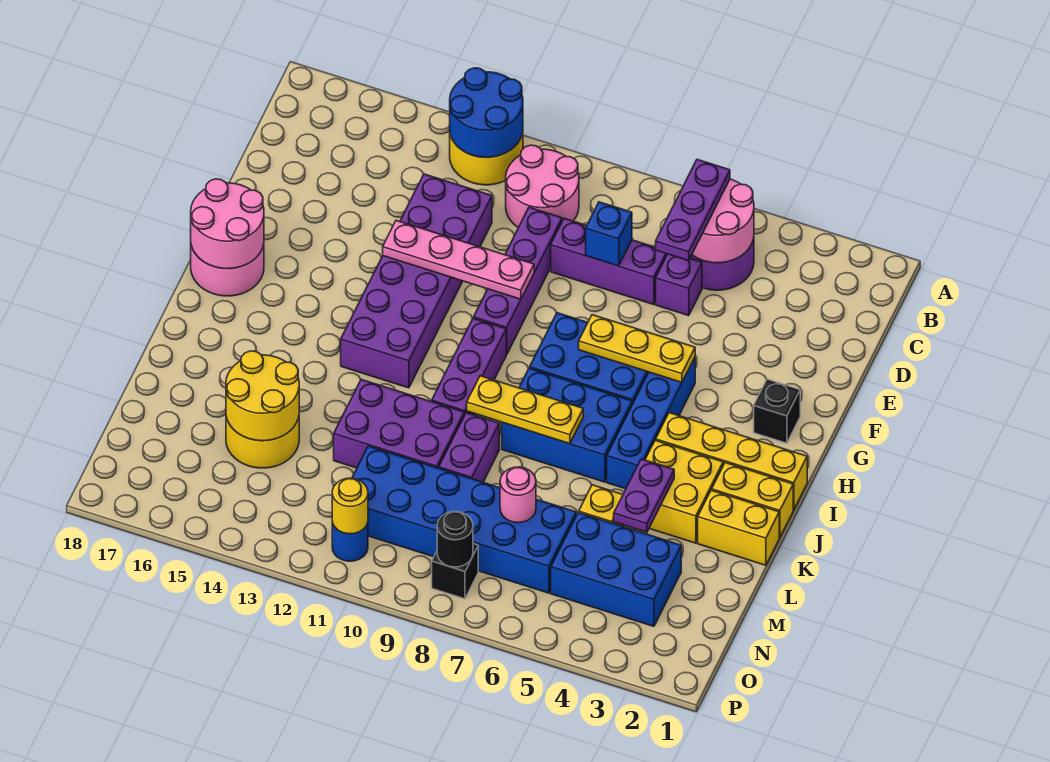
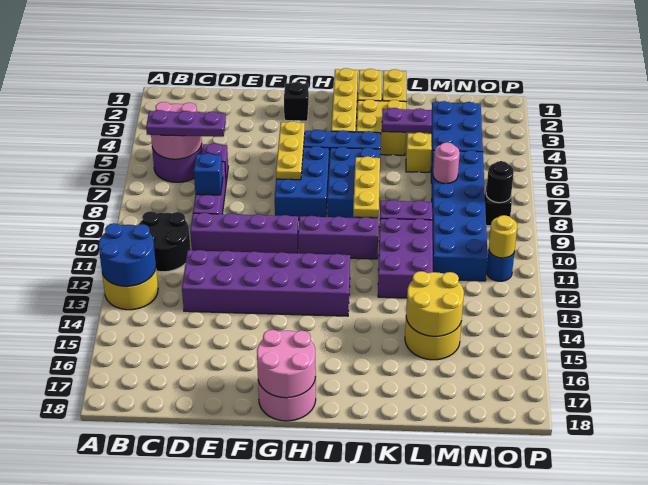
pink 2x2 round brick [506,145,579,228] -> black 2x2 round brick [138,211,191,272]
pink 1x4 plate [383,220,534,299] -> none

